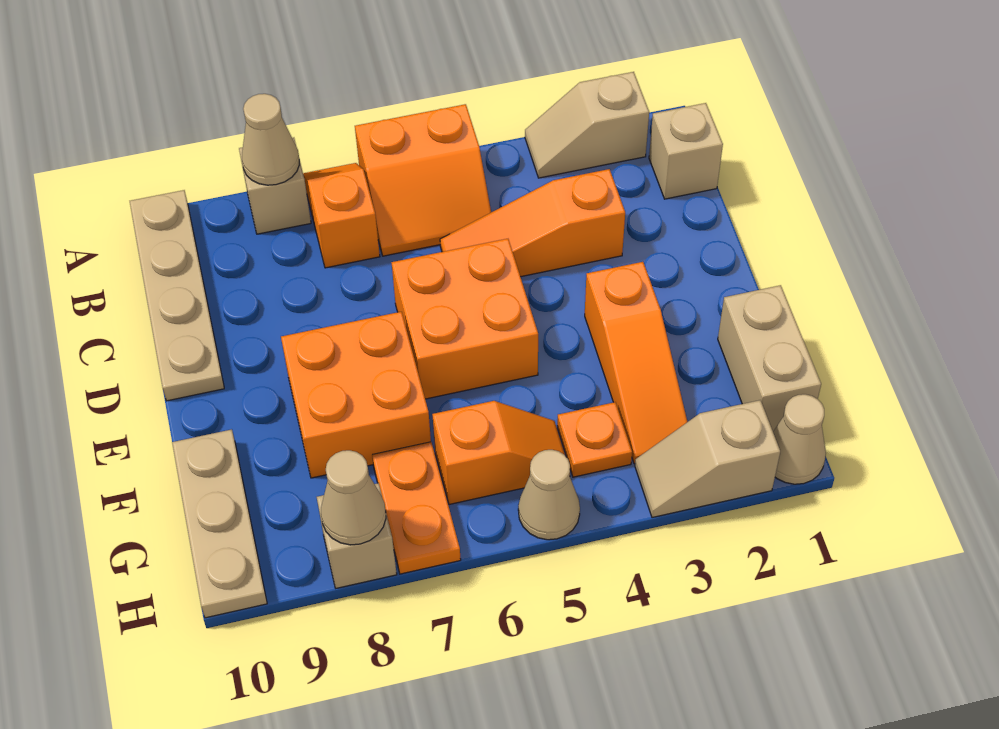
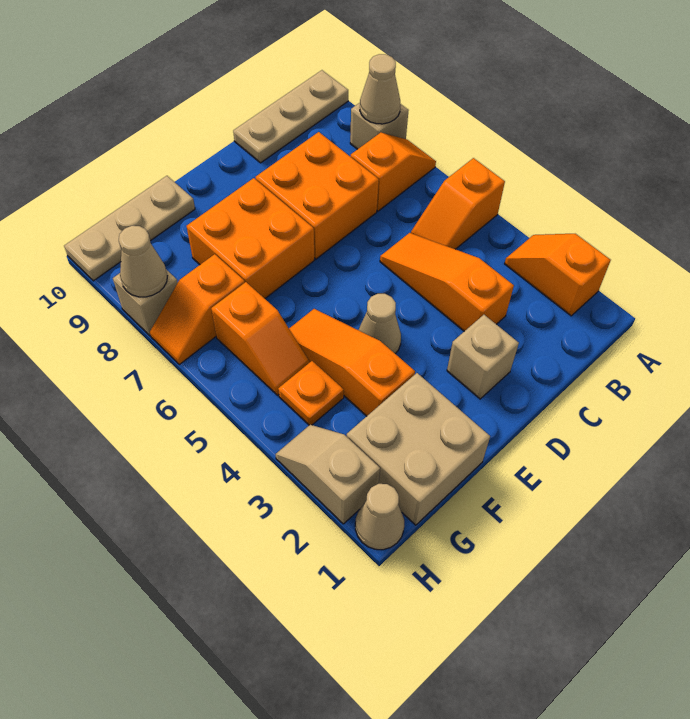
tan 1x2 slope [525,72,649,178] -> orange 1x2 slope [505,234,611,316]
orange 2x2 slope [355,104,491,256] -> orange 1x2 slope [411,158,505,249]
tan 1x4 plate [130,190,224,401] -> tan 1x3 plate [233,70,348,163]
tan 1x1 brick [649,103,723,199] -> tan 1x1 brick moved to [447,315,519,399]
orange 2x2 brick [391,239,538,399] -> orange 2x2 brick moved to [256,132,379,259]
orange 1x3 slope [585,262,687,464] -> orange 1x3 slope turned to [289,309,415,416]
tan 1x2 brick [718,285,821,431] -> tan 2x2 brick [347,373,490,525]
orange 1x2 plate [372,442,461,574] -> orange 1x2 slope [150,254,245,364]
tan 1x1 cone [518,450,580,540] -> tan 1x1 cone moved to [359,294,401,354]

